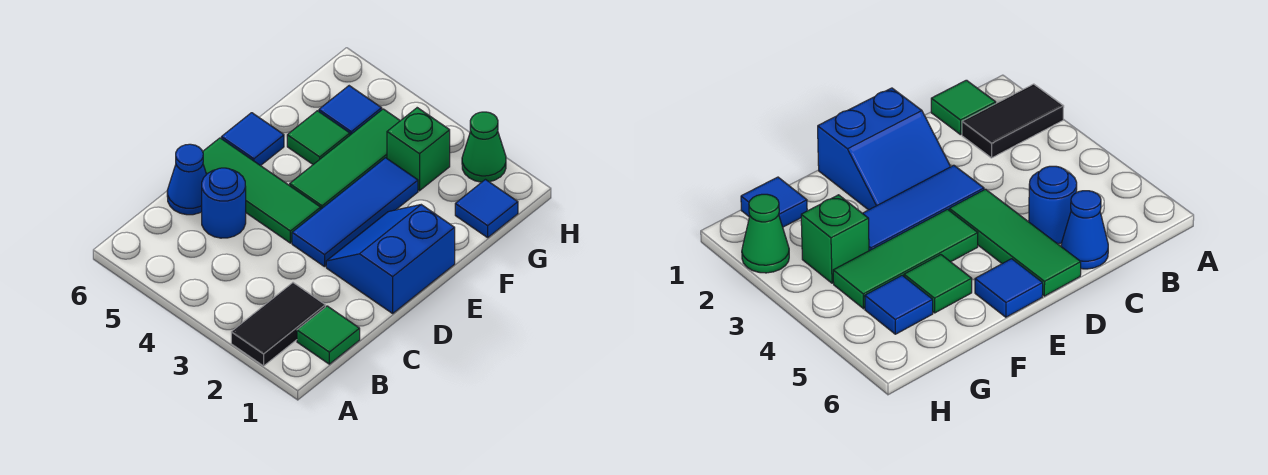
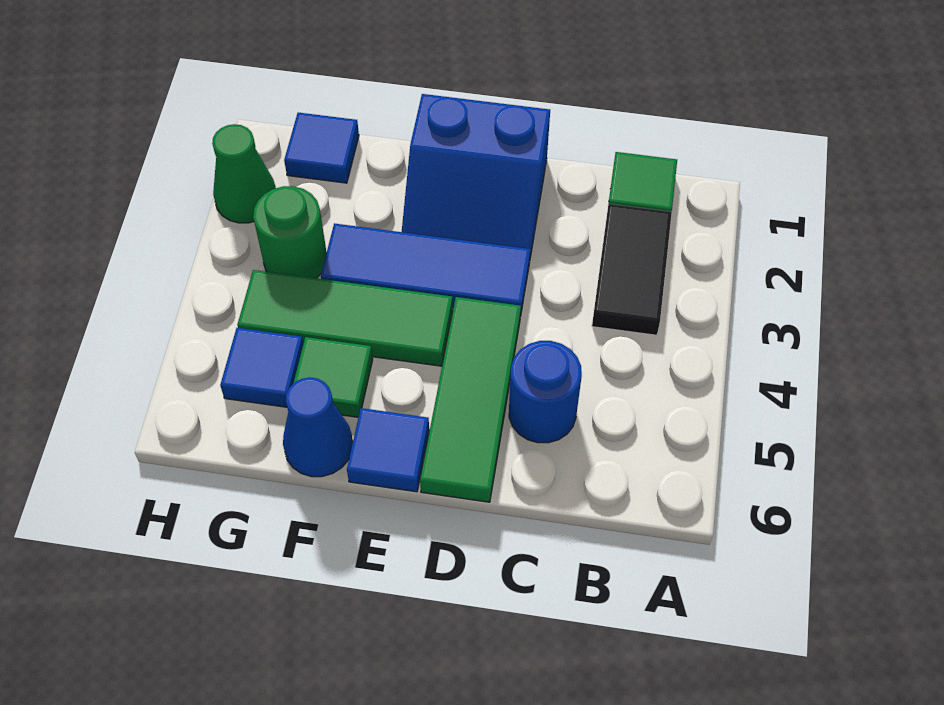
black 1x2 tile [231,283,325,366] -> black 1x2 tile turned to [592,204,672,335]
blue 1x1 cone [167,144,207,215] -> blue 1x1 cone moved to [283,377,353,477]
green 1x1 brick [387,108,450,191] -> green 1x1 round brick [253,186,327,278]

